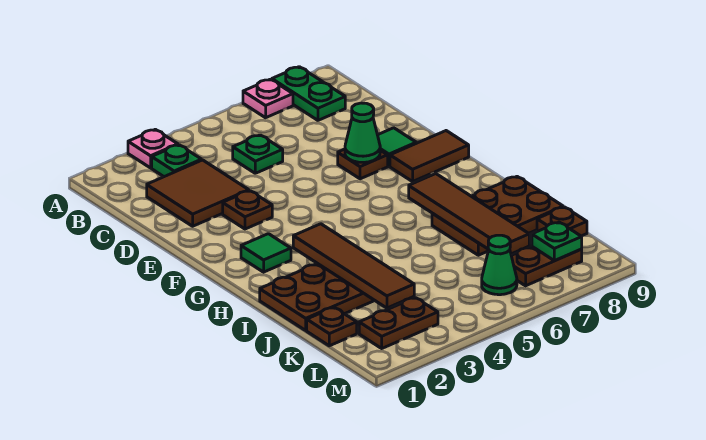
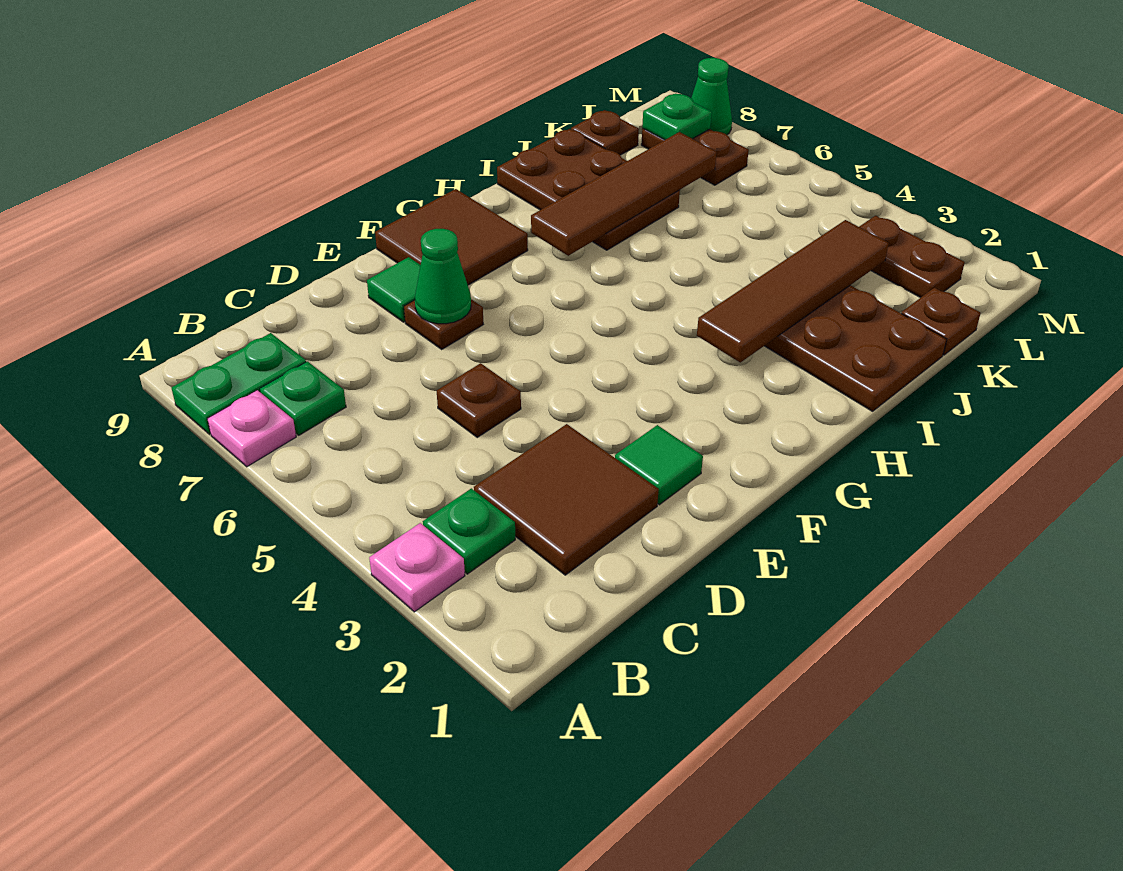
green 1x1 plate [233,135,283,173] -> green 1x1 plate moved to [260,361,346,435]
brown 1x1 plate [223,191,272,229] -> brown 1x1 plate moved to [437,363,521,437]
brown 1x2 tile [390,131,469,182] -> brown 2x2 tile [375,189,528,285]
green 1x1 tile [241,234,291,272] -> green 1x1 tile moved to [615,425,703,505]
green 1x1 cone [482,235,517,295] -> green 1x1 cone moved to [691,58,732,135]

